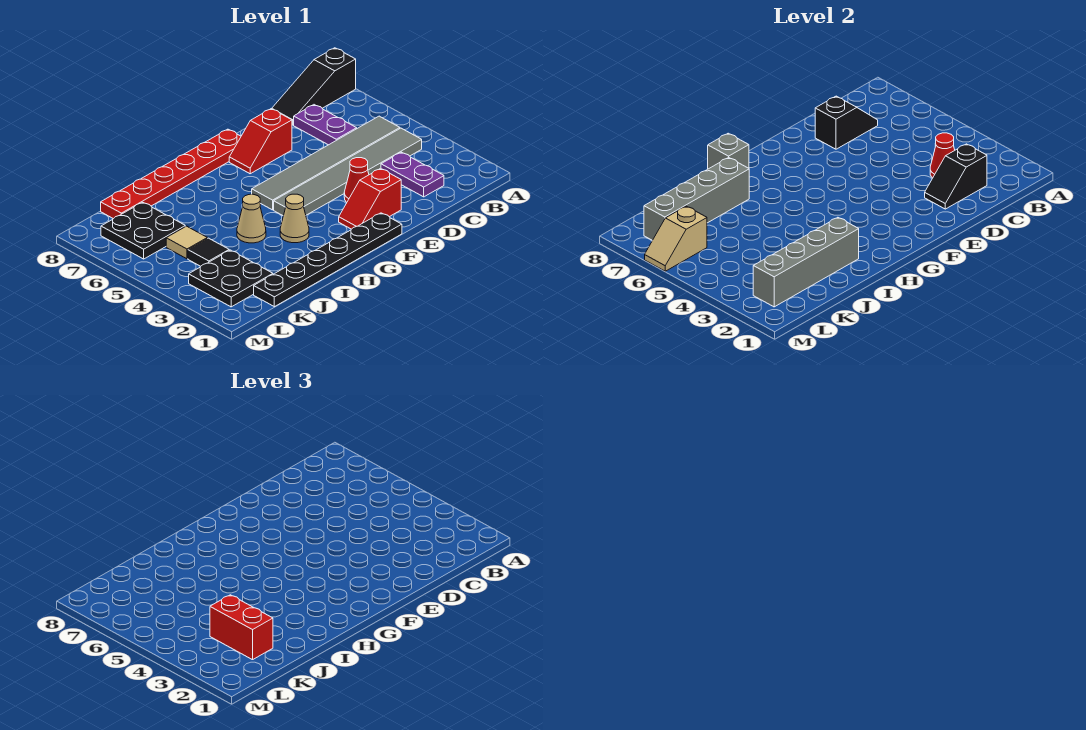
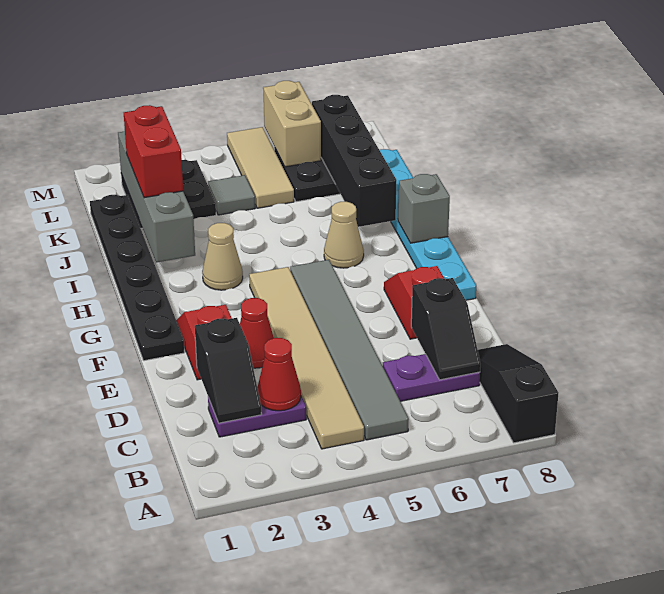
grey 1x6 tile [274,128,422,216] -> tan 1x6 tile [249,267,364,449]
black 1x2 slope [925,144,987,209] -> black 1x2 slope turned to [195,318,262,423]
red 1x6 plate [101,129,241,219] -> cyan 1x6 plate [380,149,476,300]
tan 1x1 cone [237,194,266,243] -> tan 1x1 cone moved to [324,202,364,268]
grey 1x4 brick [644,157,749,240] -> black 1x4 brick [312,95,397,227]
red 1x2 brick [210,595,273,660] -> red 1x2 brick turned to [124,105,183,198]
black 1x1 tile [188,238,229,266] -> grey 1x1 tile [208,175,255,215]
tan 1x1 tile [166,226,207,259] -> tan 1x3 tile [227,127,294,208]
tan 1x2 slope [645,206,707,271] -> tan 1x2 brick [263,81,321,167]

